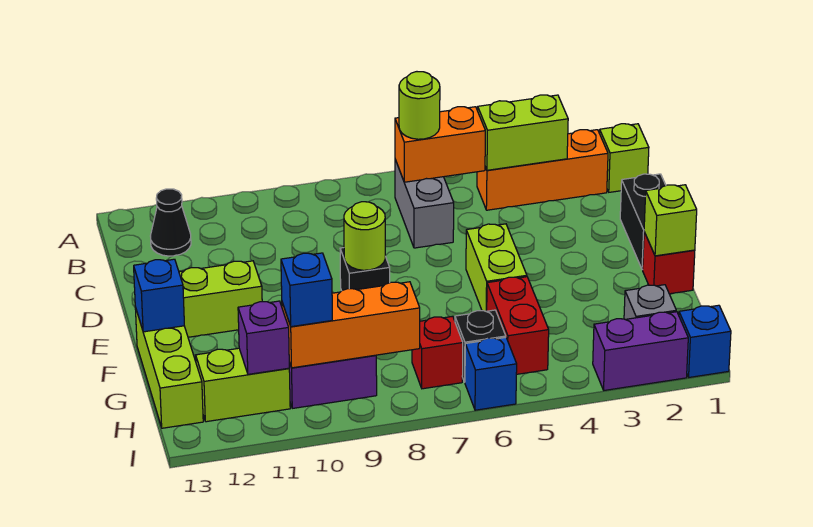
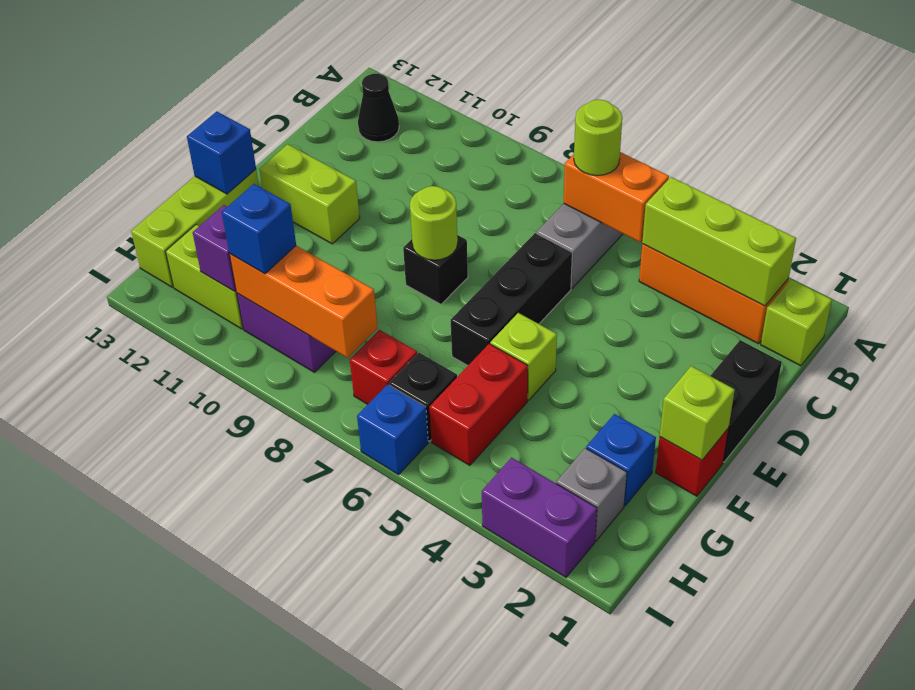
lime 1x2 brick [478,95,568,170] -> lime 1x3 brick [642,177,796,306]
none -> black 1x3 brick [451,233,572,366]
lime 1x2 brick [466,224,527,311] -> lime 1x1 brick [490,313,557,400]
blue 1x1 brick [679,305,731,377] -> blue 1x1 brick moved to [586,414,656,506]

